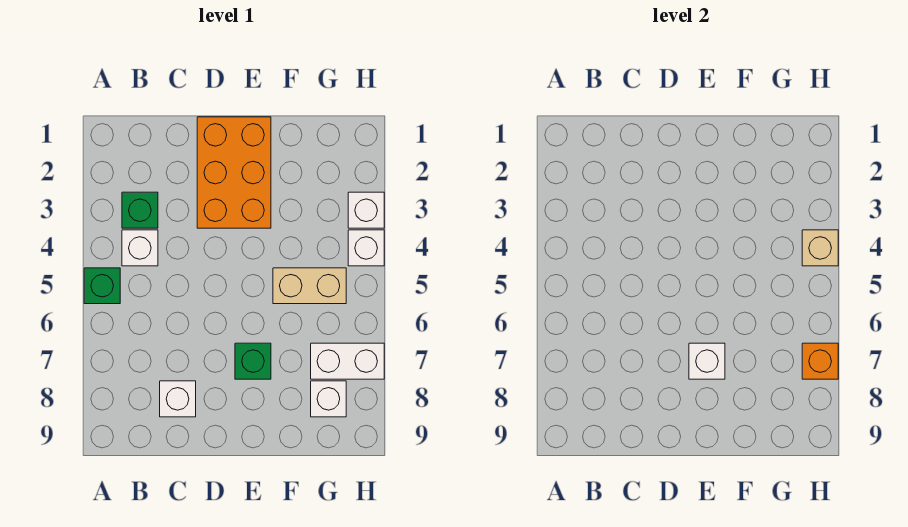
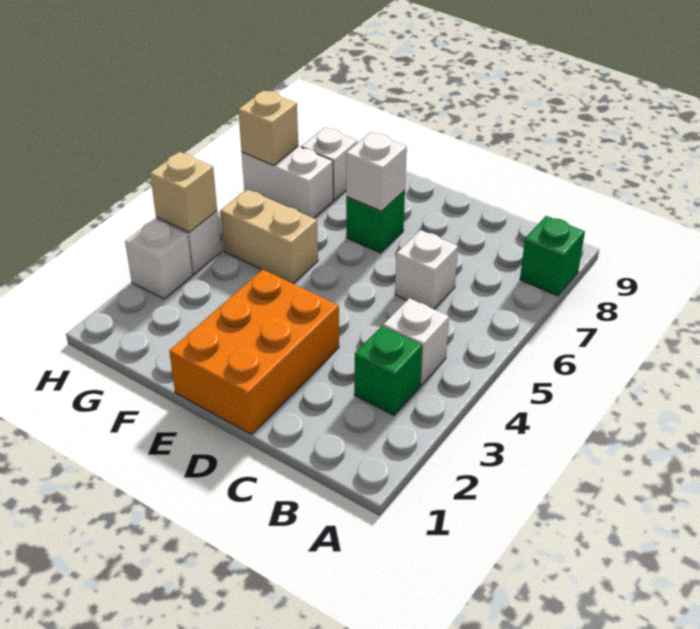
green 1x1 brick [84,268,120,304] -> green 1x1 brick moved to [520,216,585,296]
white 1x1 brick [160,381,196,417] -> white 1x1 brick moved to [395,230,458,309]
orange 1x1 brick [802,343,838,379] -> tan 1x1 brick [238,90,298,165]

